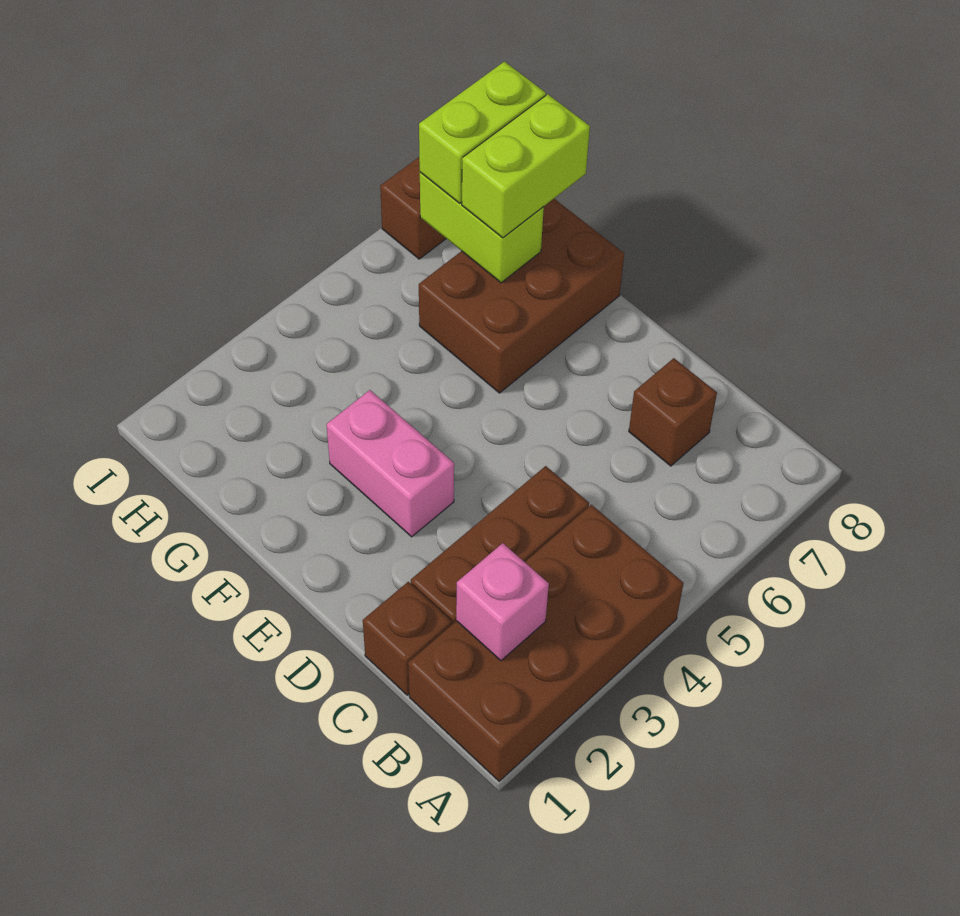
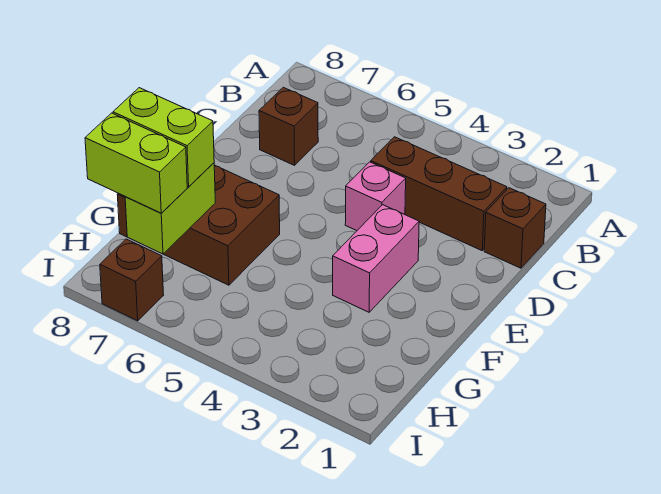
brown 2x4 brick [408,505,684,781] -> none
pink 1x1 brick [456,543,549,661] -> pink 1x1 brick moved to [345,162,406,231]

